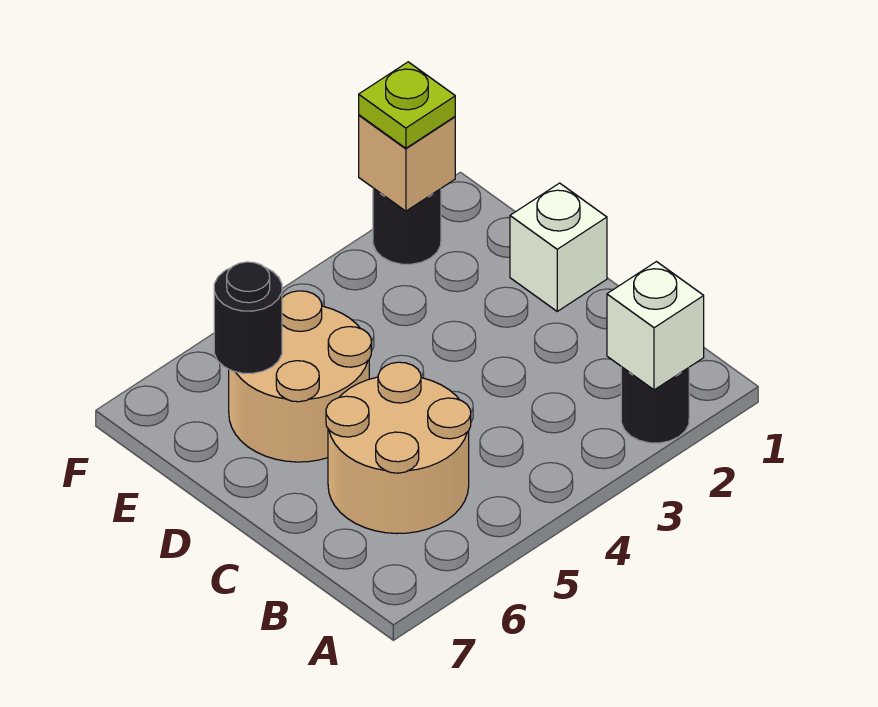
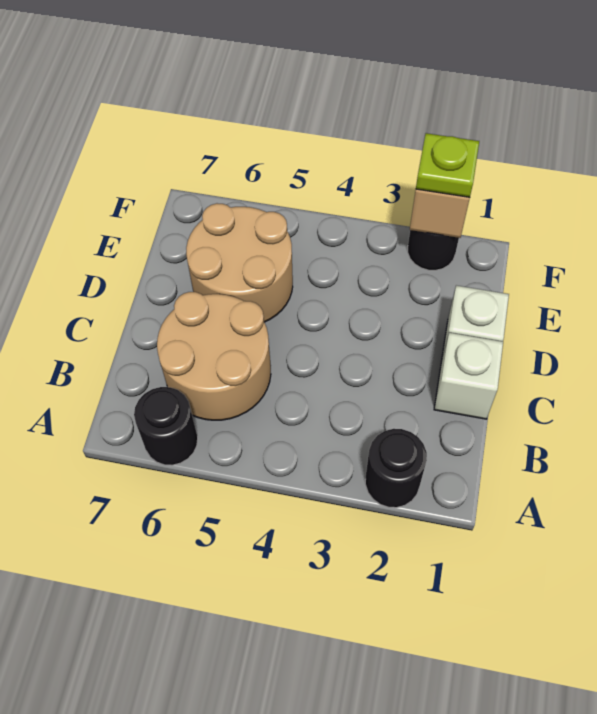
white 1x1 brick [607,262,704,390] -> white 1x1 brick moved to [434,333,503,419]
black 1x1 round brick [214,262,282,373] -> black 1x1 round brick moved to [134,387,198,465]

